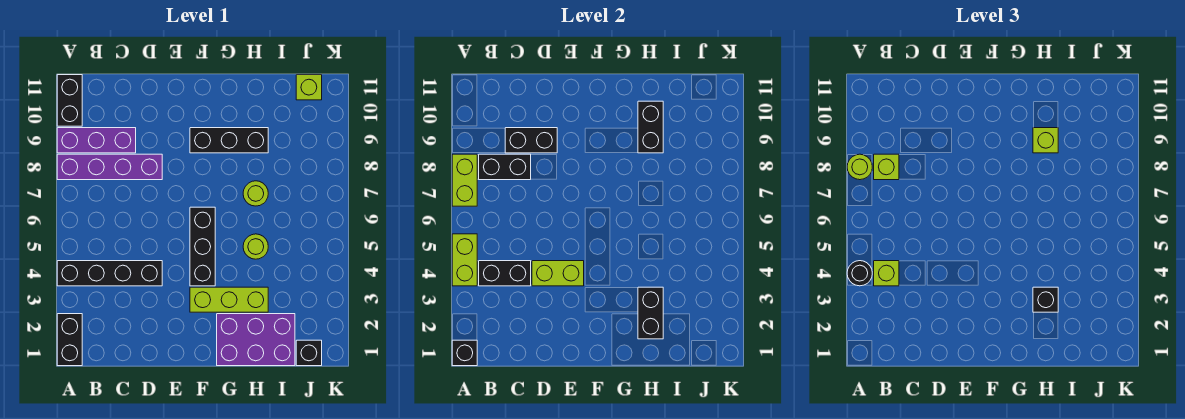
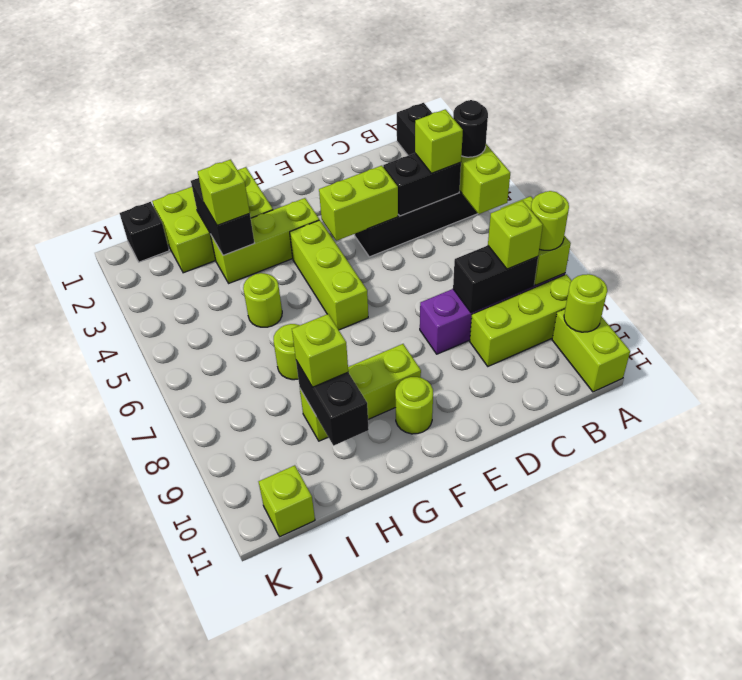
black 1x1 brick [452,340,477,366] -> none
purple 1x3 brick [57,128,136,153] -> lime 1x3 brick [470,274,572,366]
black 1x2 brick [57,75,82,126] -> lime 1x2 brick [552,309,630,392]
none -> lime 1x1 round brick [564,274,607,332]
black 1x2 brick [505,128,557,153] -> none
black 1x3 brick [190,207,215,286] -> lime 1x3 brick [290,220,368,330]
black 1x3 brick [190,128,268,153] -> lime 1x3 brick [300,344,421,441]
none -> lime 1x1 round brick [395,377,433,434]
purple 2x3 brick [217,314,295,366] -> lime 2x3 brick [152,167,273,273]
black 1x1 brick [1033,287,1058,312] -> lime 1x1 brick [198,160,250,226]

